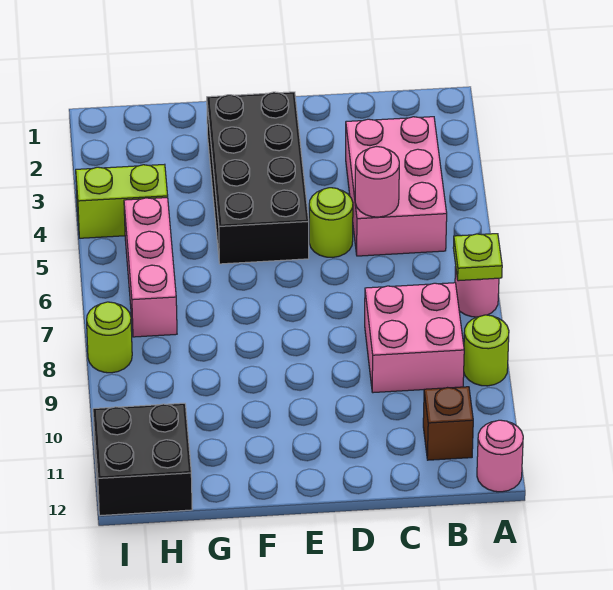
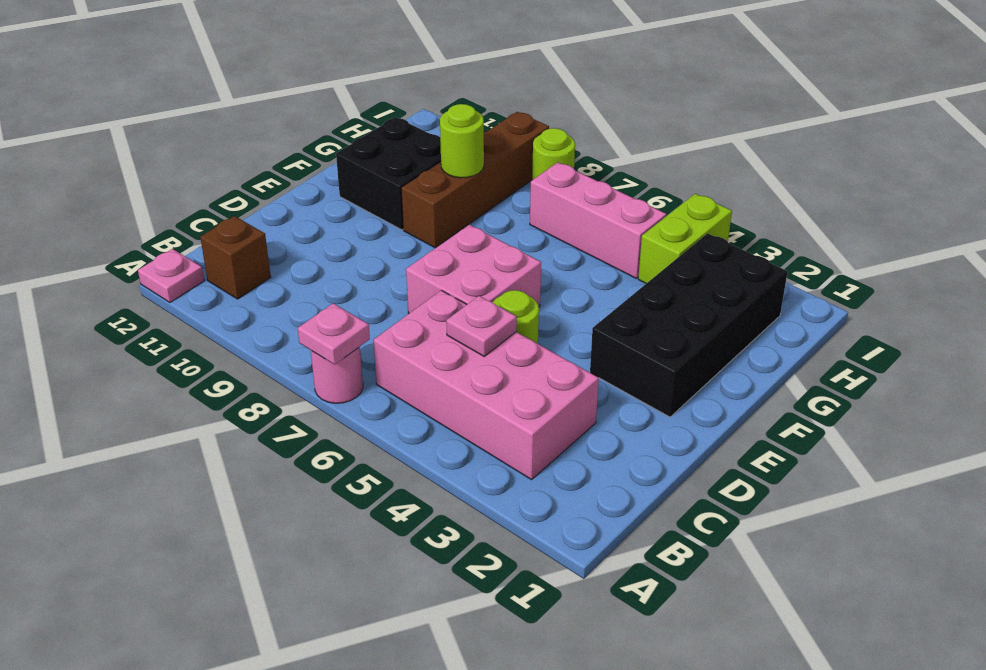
lime 1x1 plate [453,234,502,281] -> pink 1x1 plate [298,303,370,365]
lime 1x1 round brick [464,315,509,386] -> lime 1x1 round brick moved to [440,104,484,178]
pink 1x1 round brick [477,420,523,492] -> pink 1x1 plate [138,249,204,303]
pink 2x3 brick [346,117,447,256] -> pink 2x4 brick [373,290,599,480]
pink 2x2 brick [365,283,464,393] -> pink 2x2 brick moved to [406,225,541,313]
pink 1x1 round brick [355,147,399,217] -> pink 1x1 plate [446,296,517,356]
black 2x4 brick [207,92,309,264] -> black 2x4 brick turned to [590,233,788,417]
none -> brown 1x4 brick [401,112,549,248]
black 2x2 brick [93,403,192,516] -> black 2x2 brick moved to [336,117,441,230]

